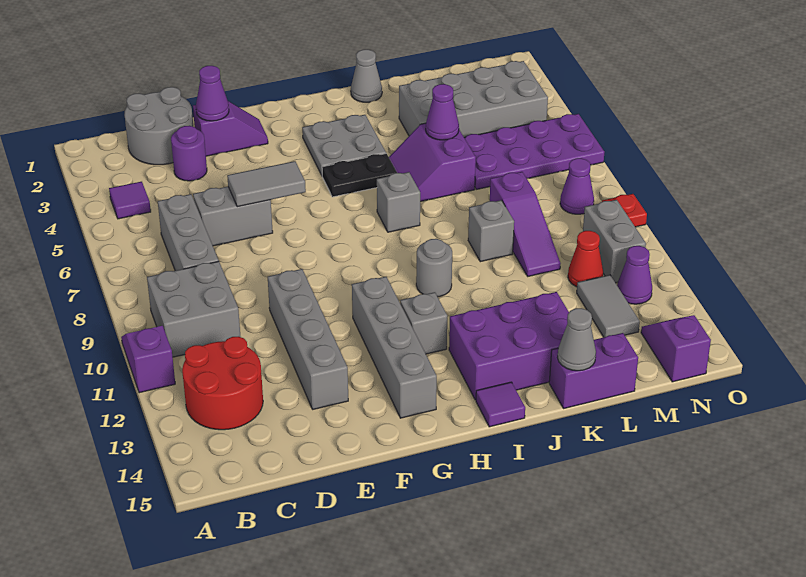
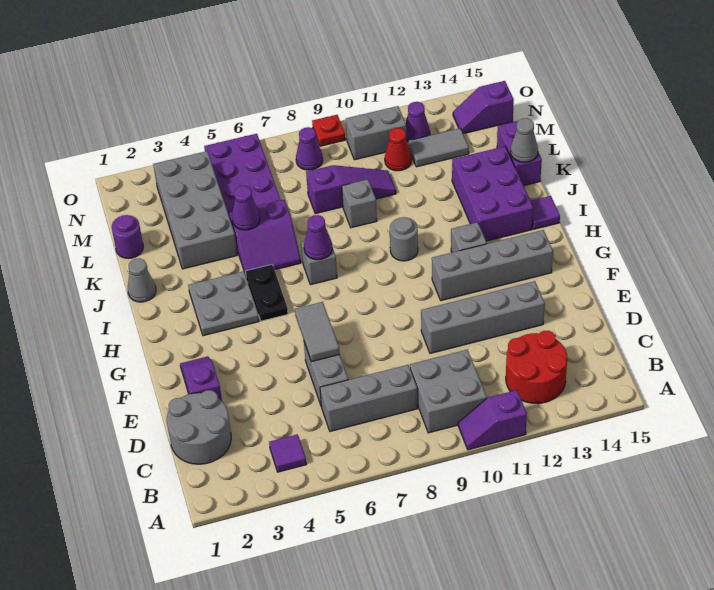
purple 1x1 round brick [171,126,207,181] -> purple 1x1 round brick moved to [112,215,143,259]
purple 1x1 cone [196,66,229,121] -> purple 1x1 cone moved to [304,215,332,260]

